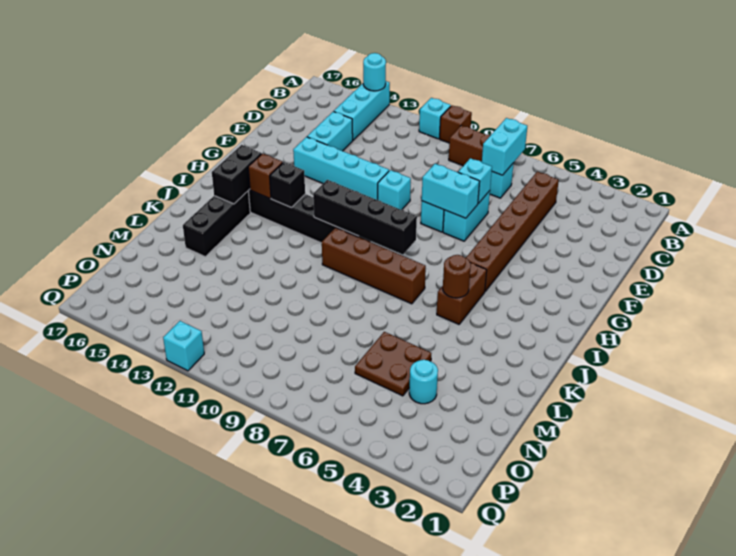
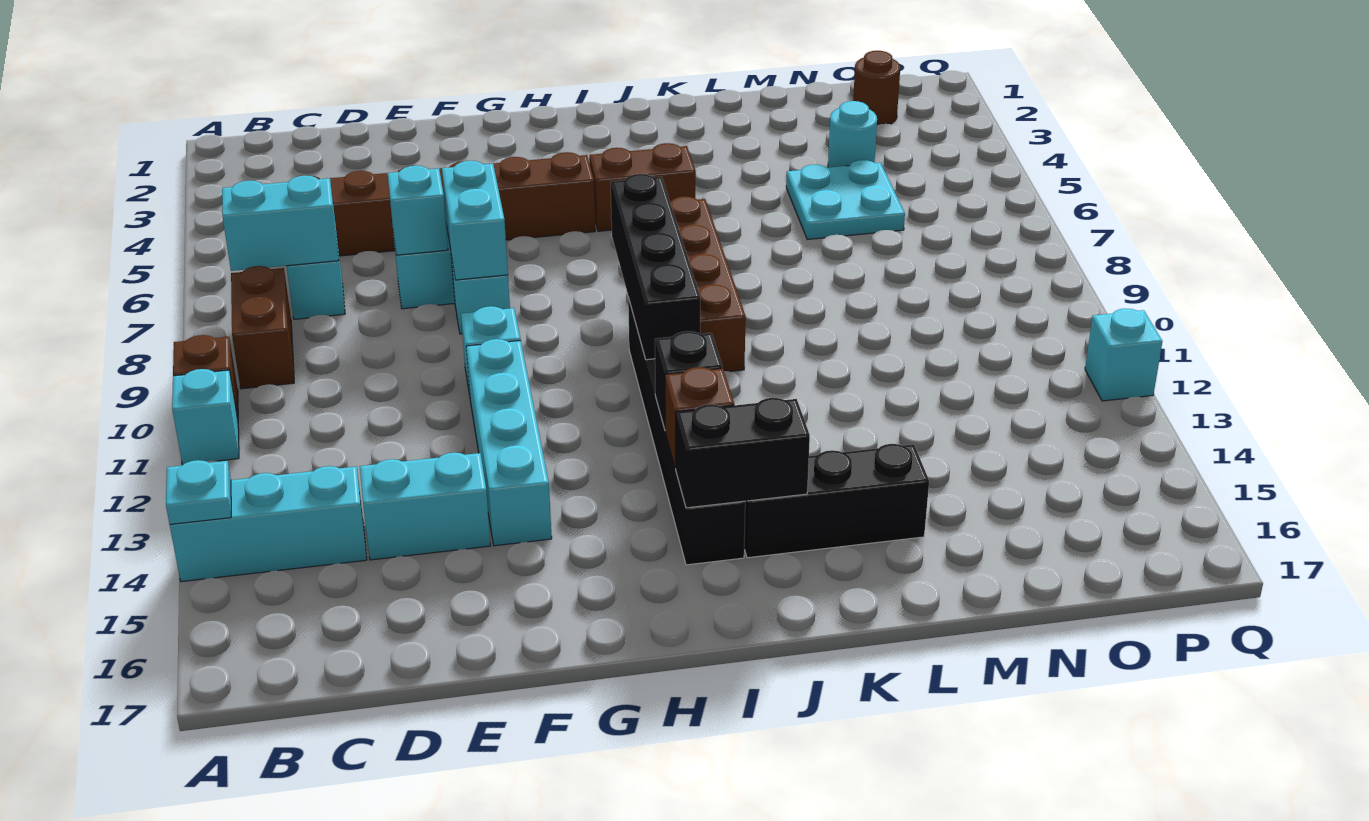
cyan 1x1 round brick [363,53,386,91] -> cyan 1x1 plate [166,460,231,524]
brown 1x1 round brick [443,255,471,298] -> brown 1x1 round brick moved to [853,51,900,125]
brown 2x2 plate [355,332,431,396] -> cyan 2x2 plate [786,160,905,240]

